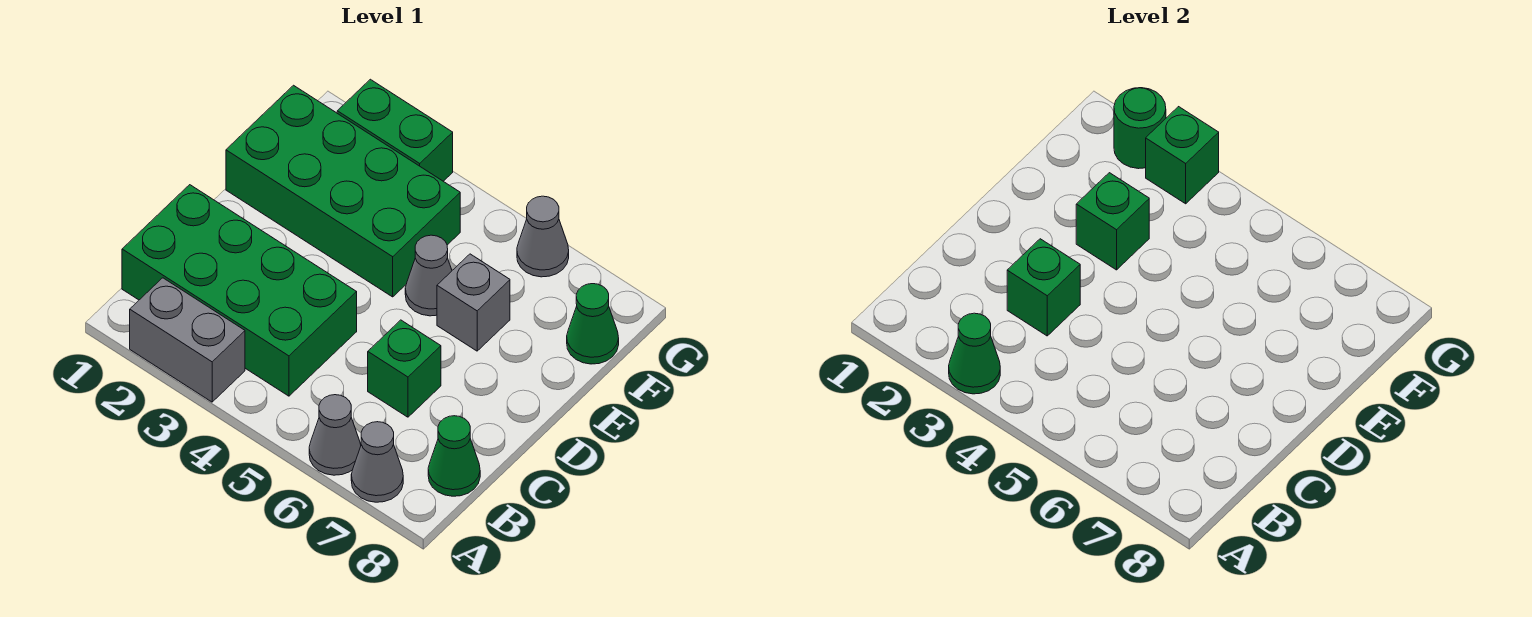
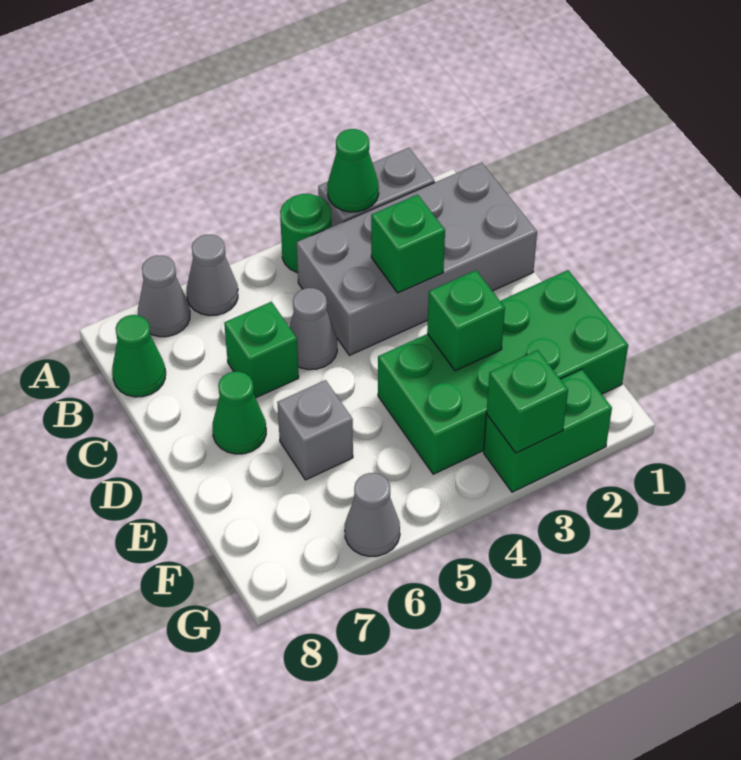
green 2x4 brick [122,185,357,396] -> grey 2x4 brick [297,162,537,355]
grey 1x1 cone [405,235,452,316] -> grey 1x1 cone moved to [289,288,337,370]
green 1x1 cone [567,284,619,364] -> green 1x1 cone moved to [213,372,266,454]
green 1x1 round brick [1114,88,1166,169] -> green 1x1 round brick moved to [280,194,332,273]

